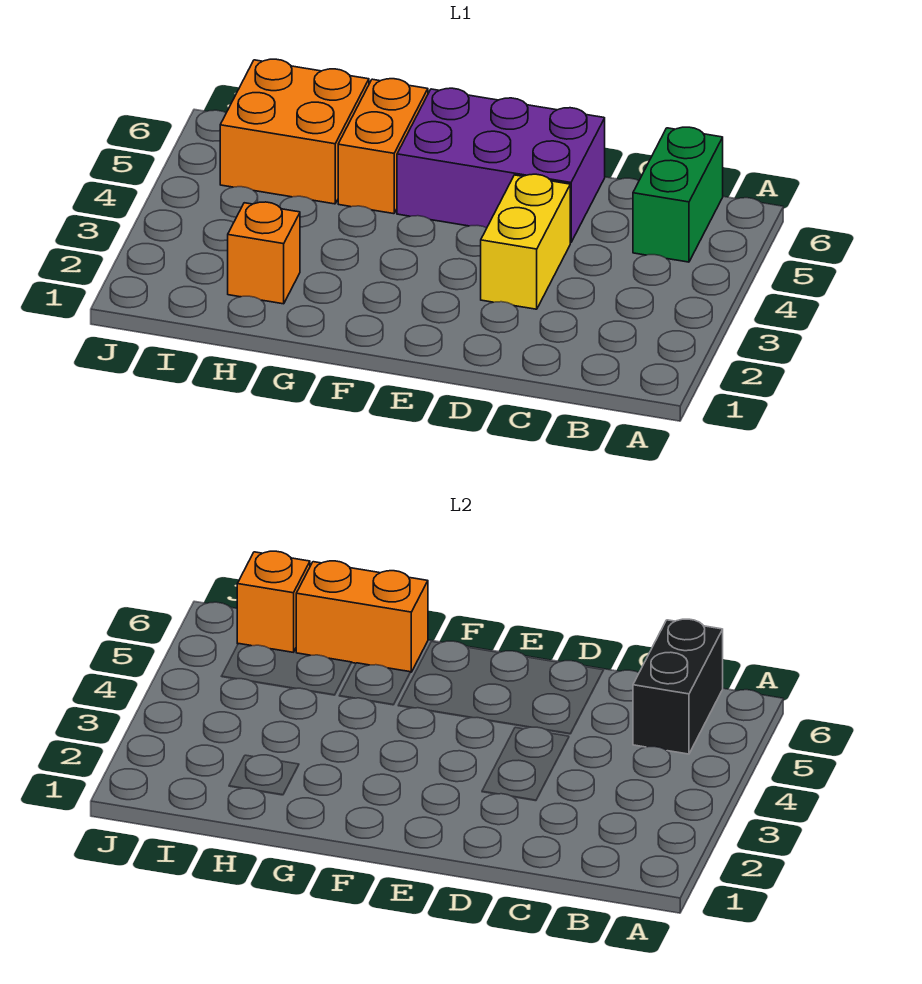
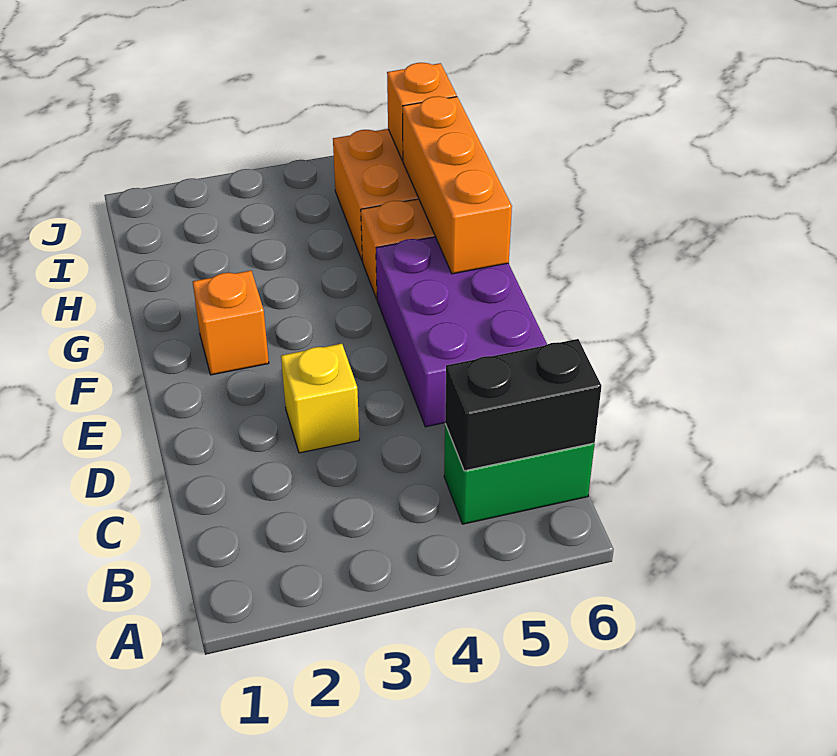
yellow 1x2 brick [481,174,570,309] -> yellow 1x1 brick [281,344,359,453]
orange 1x2 brick [296,561,428,672] -> orange 1x3 brick [403,96,512,274]
orange 1x1 brick [228,202,300,304] -> orange 1x1 brick moved to [193,271,269,375]

